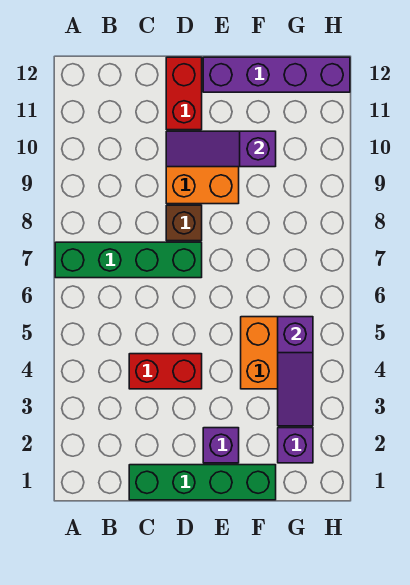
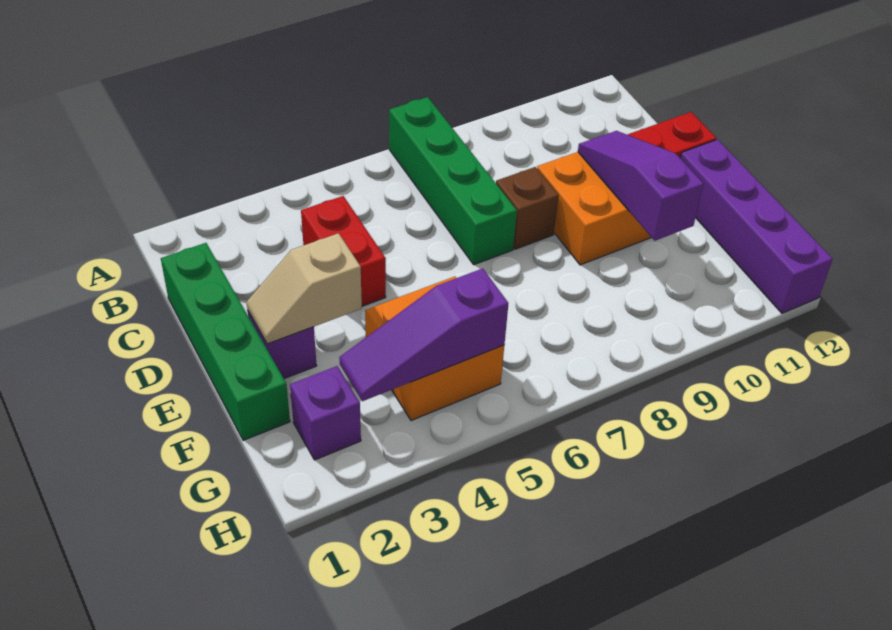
none -> tan 1x2 slope [247,233,362,344]

